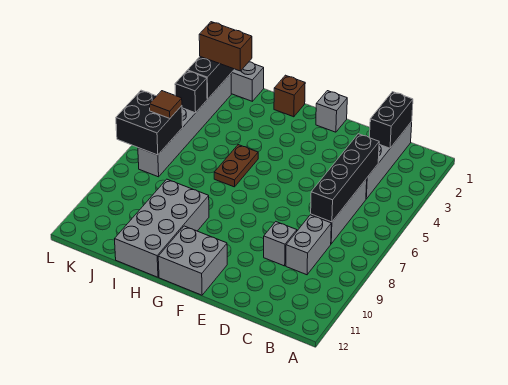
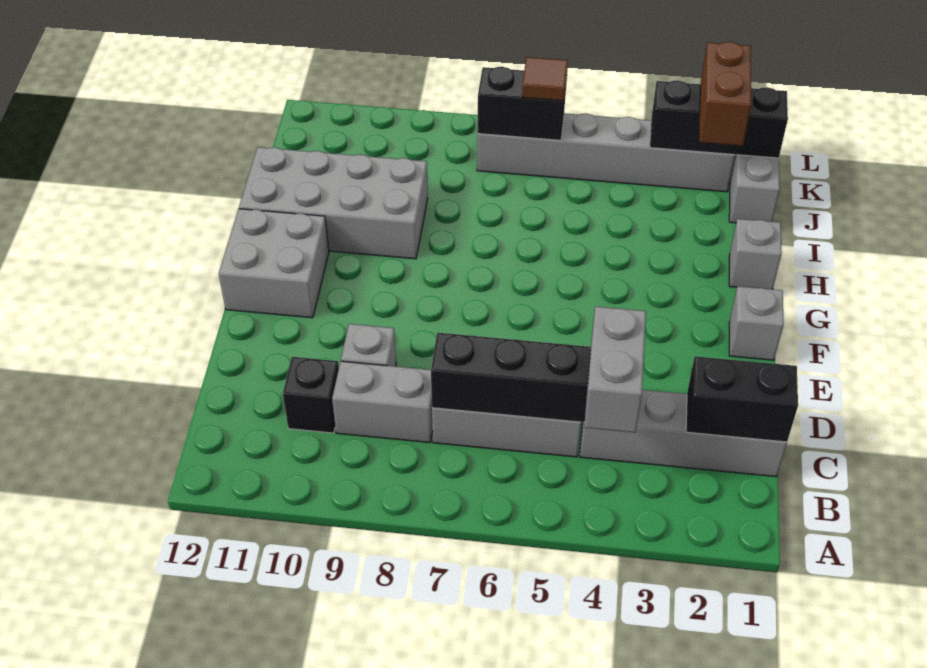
none -> grey 1x2 brick [584,306,646,433]
brown 1x1 brick [274,75,305,117] -> grey 1x1 brick [729,219,782,289]
brown 1x2 plate [214,145,258,187] -> none
black 1x1 brick [175,71,207,113] -> black 1x1 brick moved to [283,357,339,433]
black 2x2 brick [116,90,183,155] -> black 1x2 brick [478,67,567,140]

